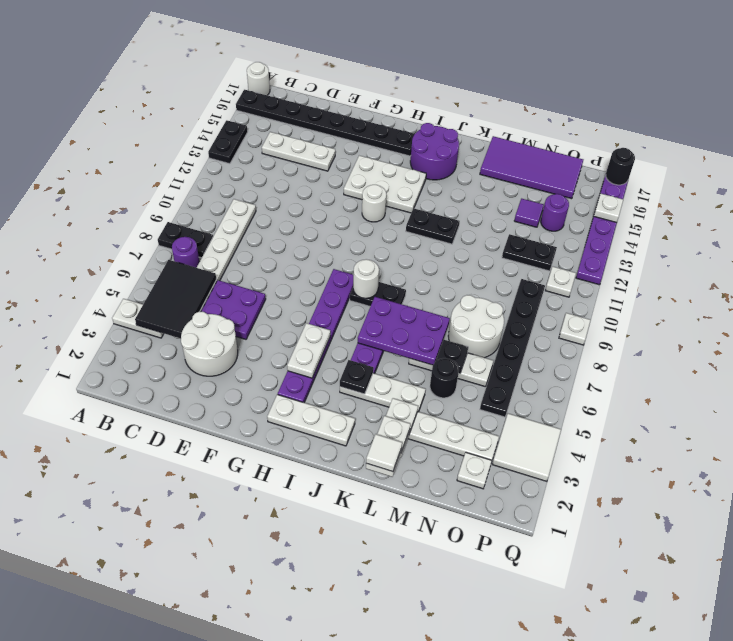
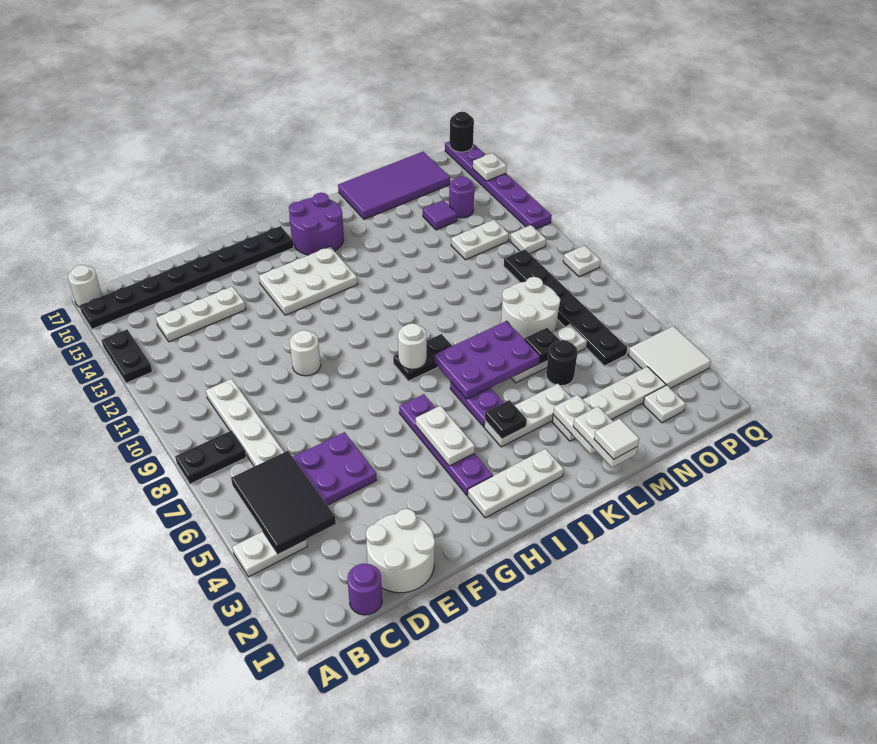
purple 1x1 round brick [172,237,200,268] -> purple 1x1 round brick moved to [347,564,382,615]
white 2x2 round brick [181,312,238,376] -> white 2x2 round brick moved to [366,509,435,593]
purple 1x6 plate [278,269,353,403] -> purple 1x4 plate [399,394,493,495]
white 1x1 round brick [362,185,386,222] -> white 1x1 round brick moved to [290,330,321,376]
black 1x2 plate [406,208,460,244] -> none
black 1x2 plate [502,234,557,271] -> white 1x2 plate [451,220,509,260]

